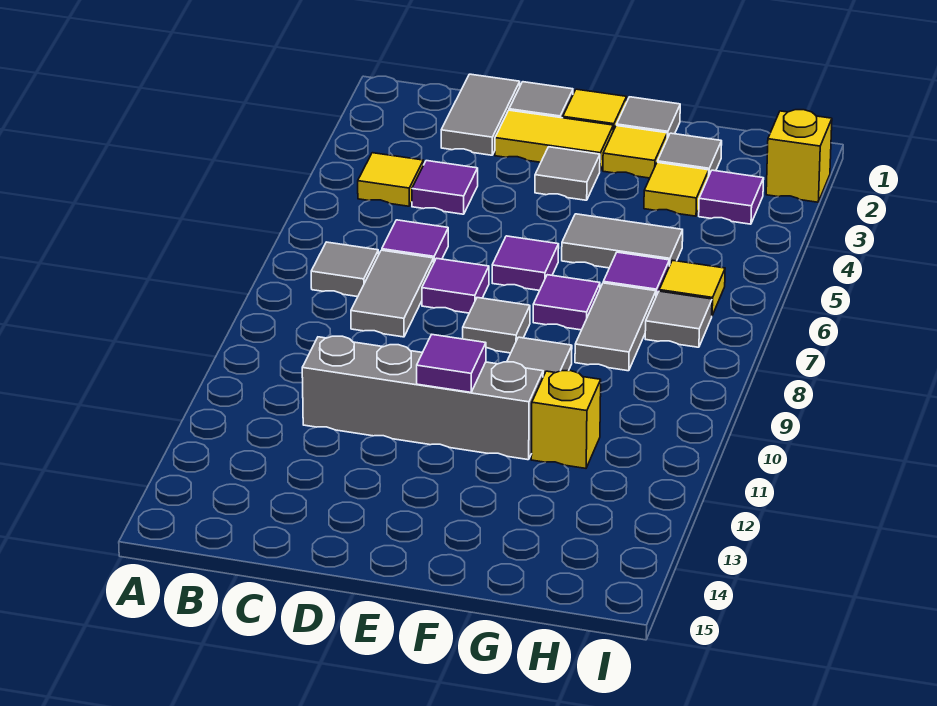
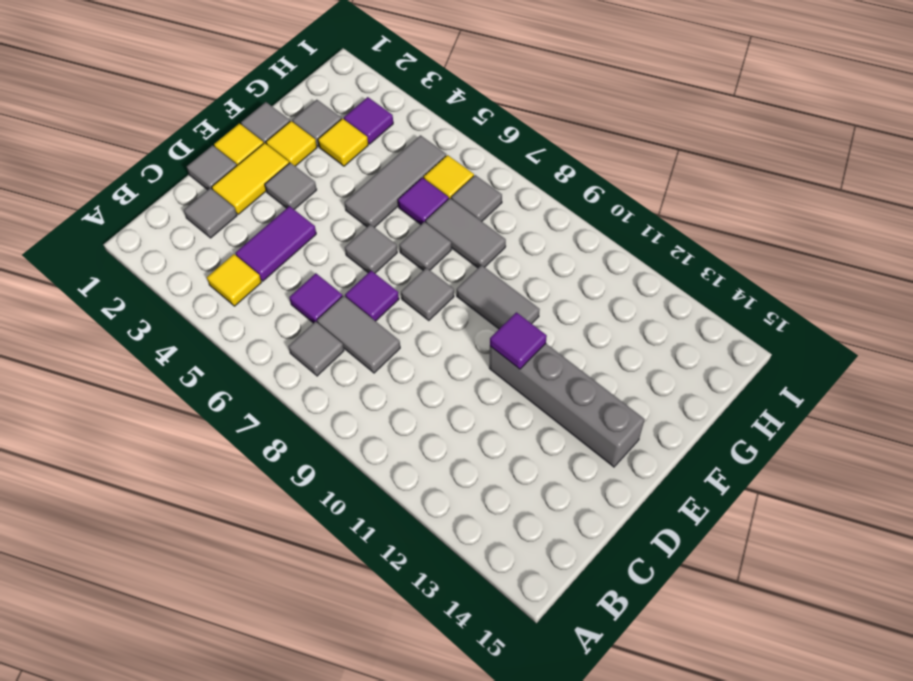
grey 1x2 tile [441,74,520,155] -> grey 1x1 tile [184,188,237,238]
purple 1x1 tile [412,161,478,214] -> purple 1x2 tile [236,206,316,281]
grey 1x4 brick [302,336,543,460] -> grey 1x4 brick turned to [489,344,645,467]
purple 1x1 tile [492,236,559,291] -> grey 1x1 tile [345,224,397,273]
grey 1x2 tile [562,214,683,268] -> grey 1x3 tile [344,135,446,228]
purple 1x1 tile [533,275,600,330] -> grey 1x1 tile [399,222,451,270]
yellow 1x1 brick [531,371,601,468] -> none
yellow 1x1 brick [766,110,832,202] -> none

